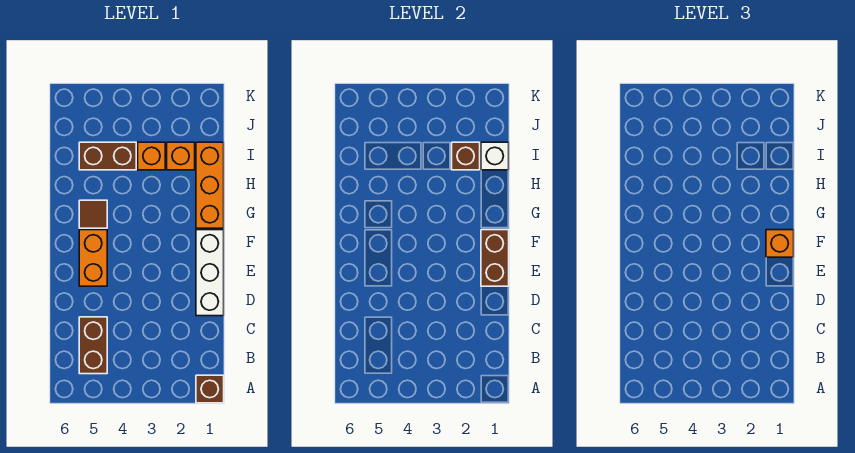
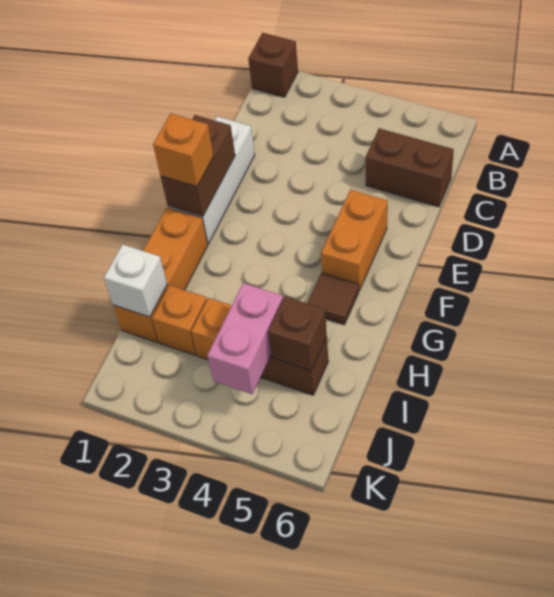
brown 1x2 brick [79,317,107,374] -> brown 1x2 brick turned to [366,128,454,207]
brown 1x1 brick [452,142,480,170] -> brown 1x1 brick moved to [268,296,327,371]
none -> pink 1x2 brick [207,283,283,394]

